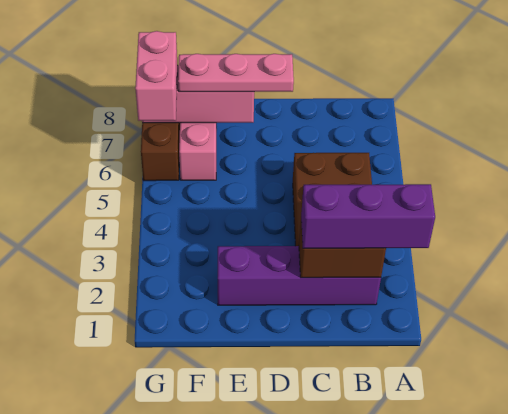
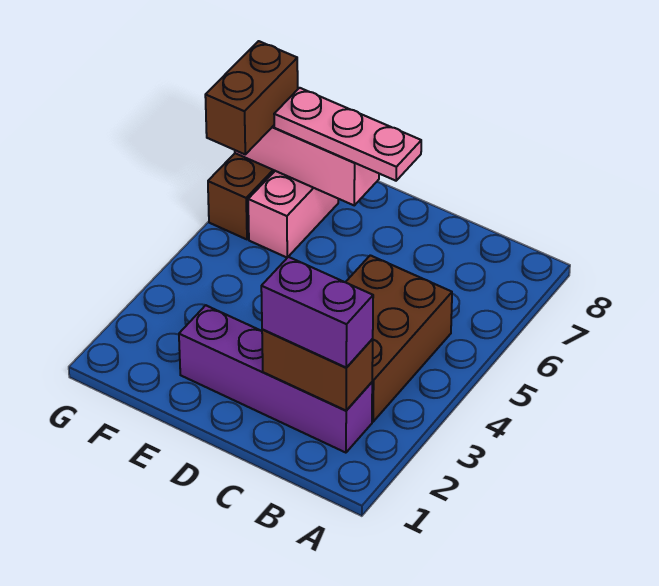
purple 1x3 brick [301,184,435,248] -> purple 1x2 brick [261,257,373,368]
pink 1x2 brick [135,31,177,121] -> brown 1x2 brick [205,41,298,154]

